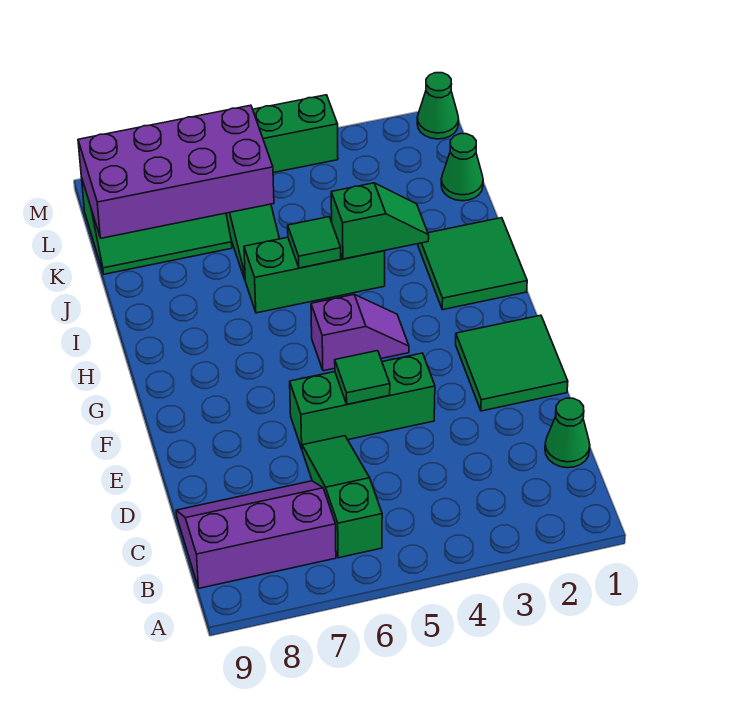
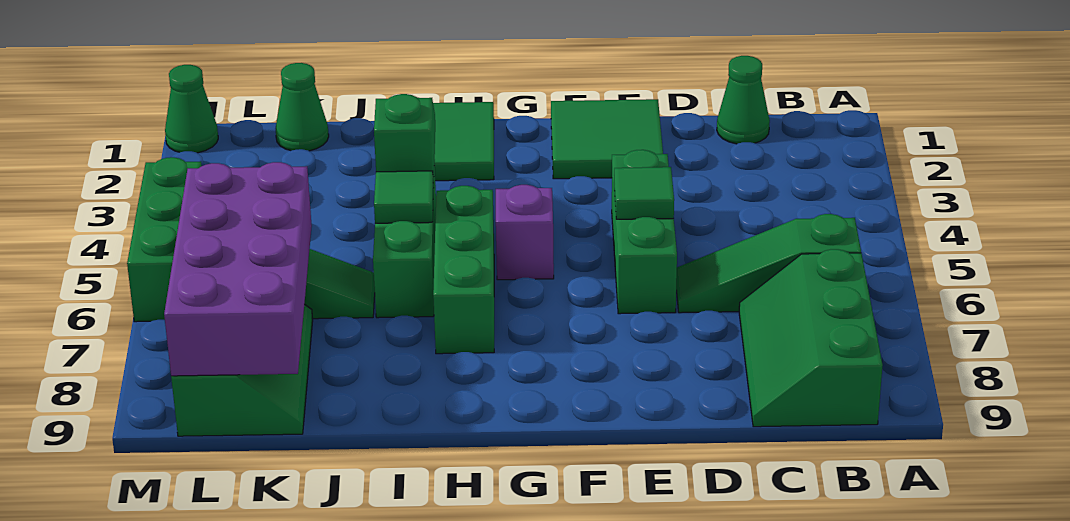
purple 2x3 slope [176,481,336,588] -> green 2x3 slope [739,249,883,427]
none -> green 1x3 brick [433,186,494,354]

